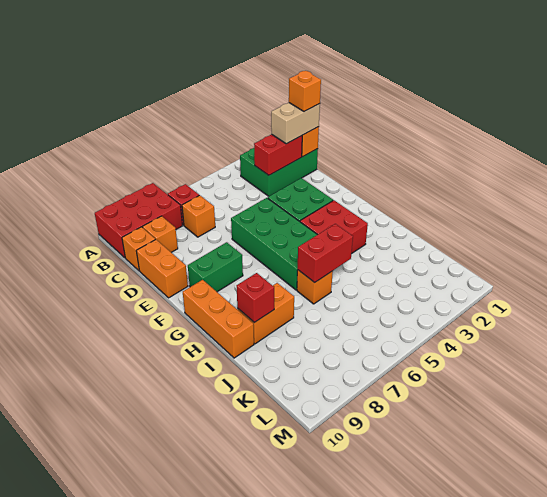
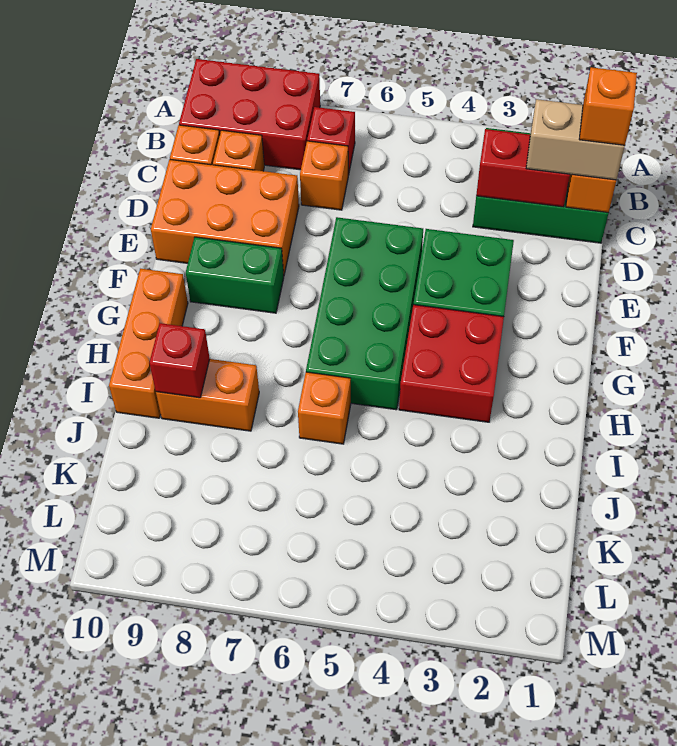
orange 1x2 brick [136,239,188,298] -> orange 2x3 brick [151,160,299,274]
red 1x2 brick [298,224,353,282] -> none

